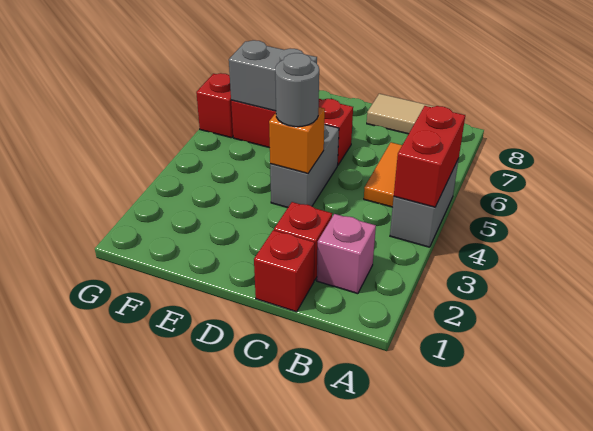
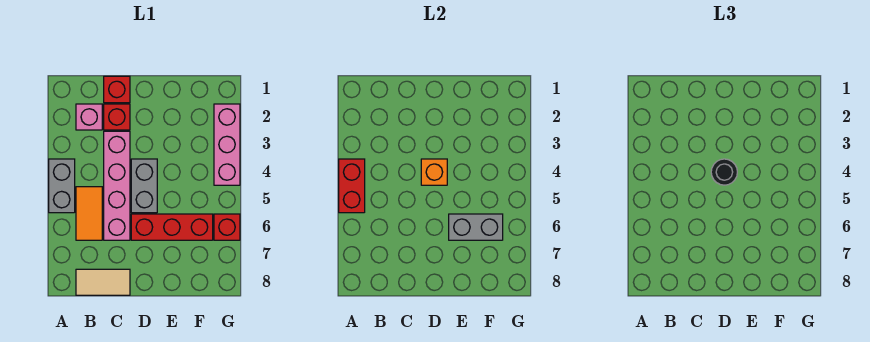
none -> pink 1x4 brick [104,131,130,240]
grey 1x1 round brick [275,53,319,127] -> black 1x1 round brick [711,159,737,185]
none -> pink 1x3 brick [214,104,240,185]

